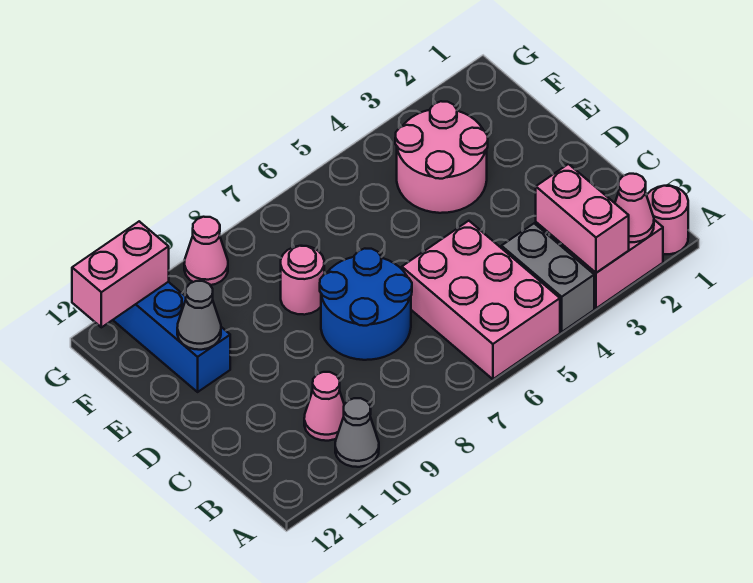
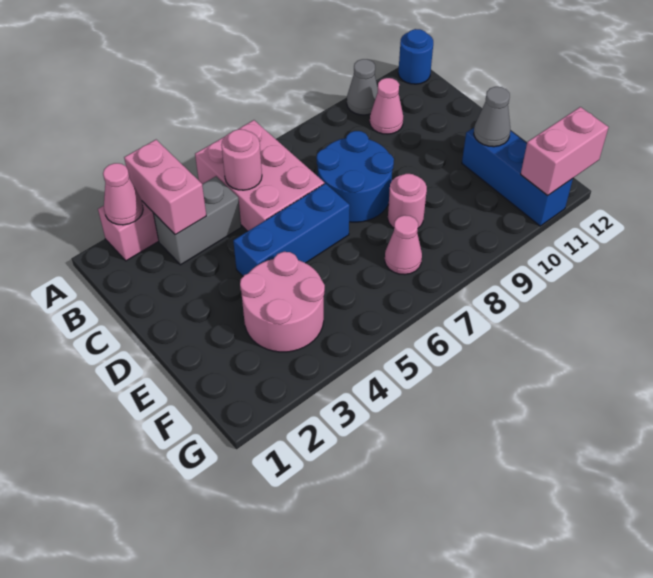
pink 1x1 round brick [647,186,688,254] -> pink 1x1 round brick moved to [221,129,262,190]
grey 1x2 brick [501,223,594,332] -> grey 1x2 brick turned to [153,176,241,265]
none -> blue 1x1 round brick [398,29,433,84]
none -> blue 1x3 brick [233,183,350,276]
pink 1x1 cone [184,217,228,285] -> pink 1x1 cone moved to [385,215,422,275]

